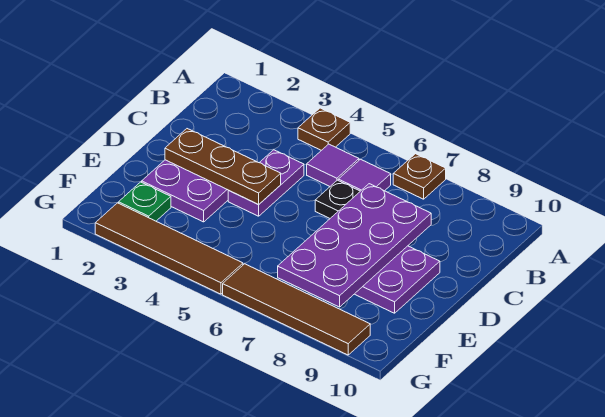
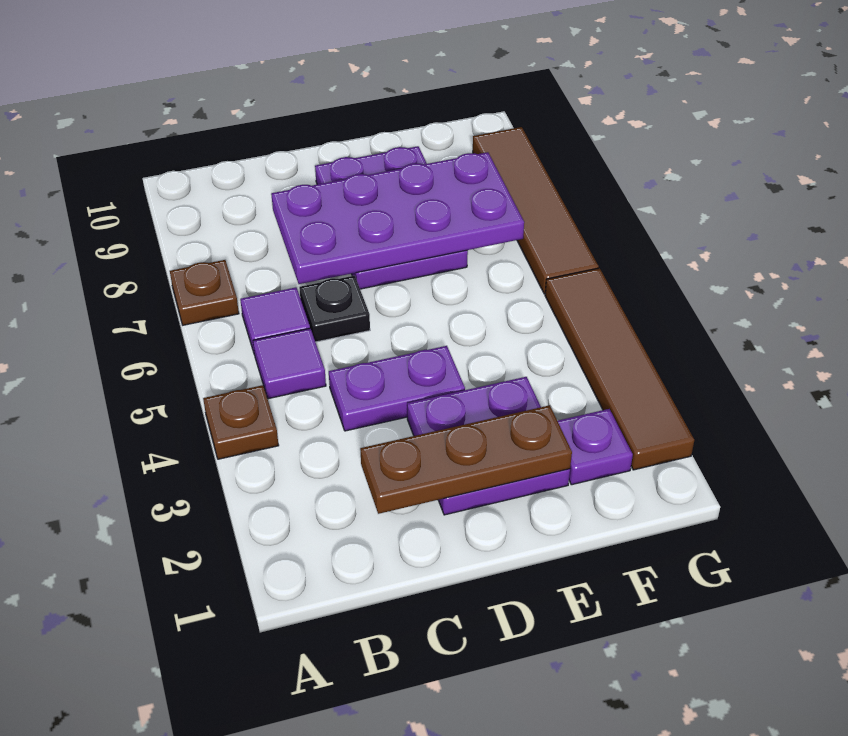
brown 1x3 plate [165,129,281,204] -> brown 1x3 plate turned to [360,405,572,514]
green 1x1 plate [119,182,171,221] -> purple 1x1 plate [558,409,633,485]

